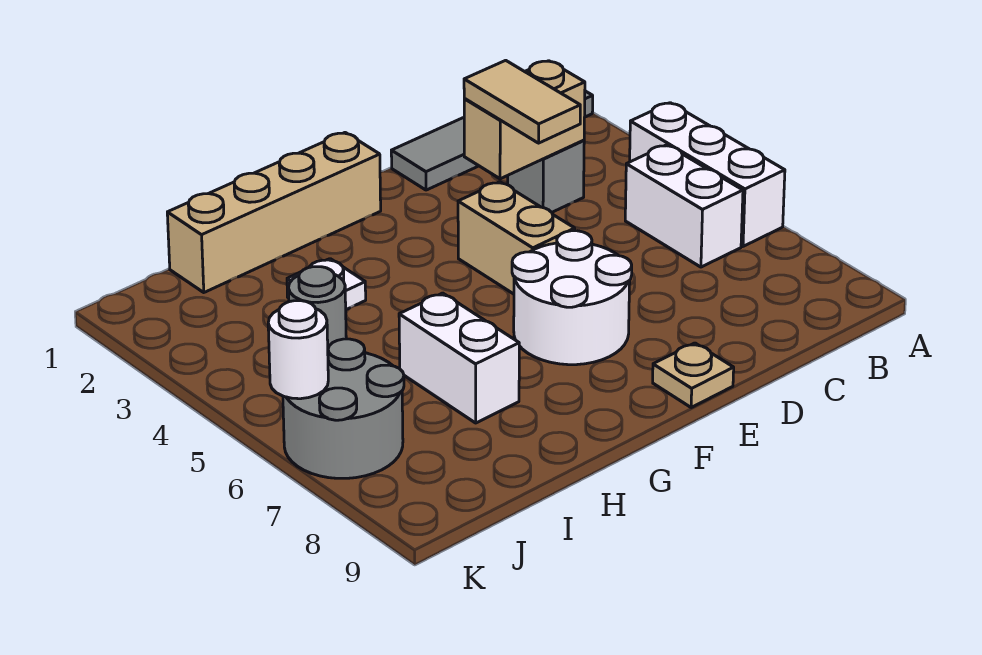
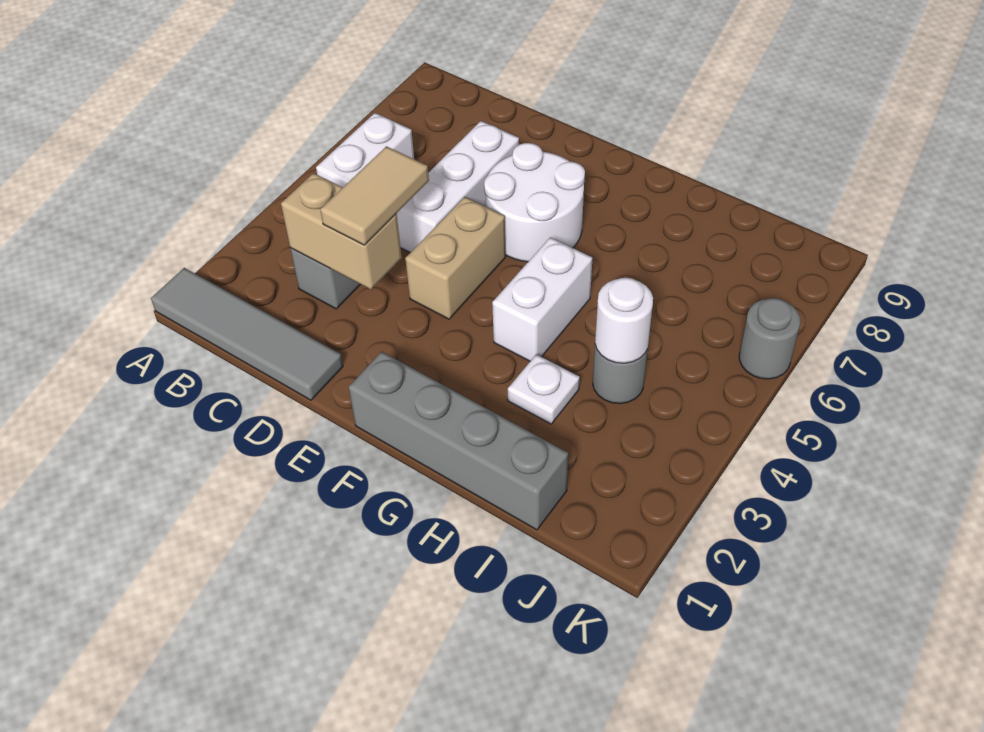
white 1x3 brick [630,103,785,246] -> white 1x3 brick moved to [396,121,519,253]
tan 1x1 plate [653,343,734,407] -> none
tan 1x4 brick [167,133,381,292] -> grey 1x4 brick [349,352,568,530]
white 1x2 brick [399,293,519,423] -> white 1x2 brick moved to [492,237,592,361]
grey 2x2 round brick [283,339,404,478] -> grey 1x1 round brick [739,298,800,379]
white 1x1 round brick [268,301,328,399] -> white 1x1 round brick moved to [595,278,653,363]

